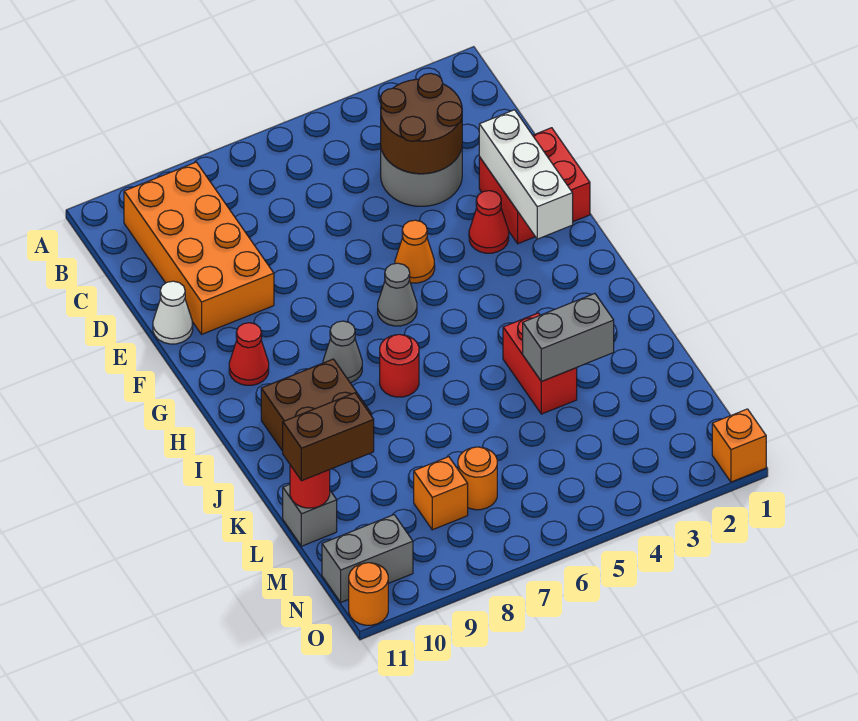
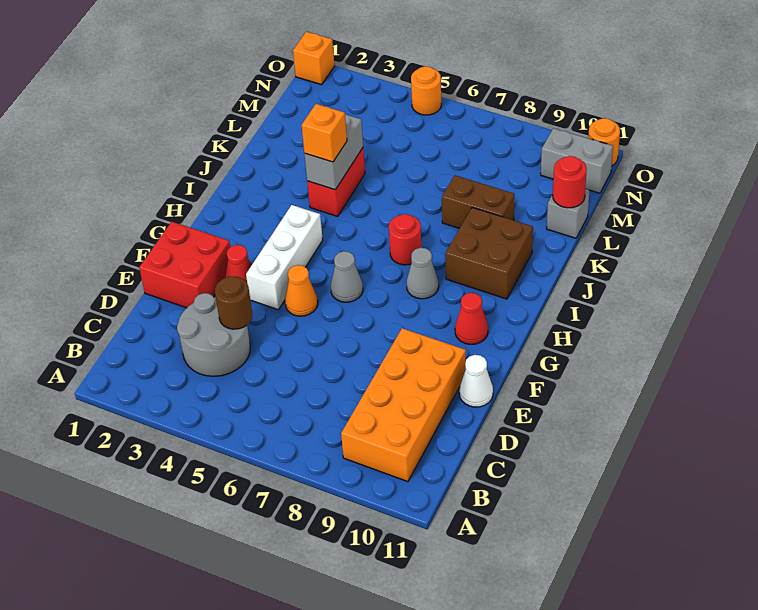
brown 2x2 round brick [381,73,462,174] -> brown 1x1 round brick [215,276,252,329]
white 1x3 brick [479,110,573,239] -> white 1x3 brick moved to [246,205,323,310]
grey 1x2 brick [523,294,614,381] -> grey 1x2 brick turned to [304,114,363,190]
brown 1x2 brick [283,393,374,481] -> brown 1x2 brick moved to [442,175,515,229]
orange 1x1 round brick [458,447,497,510] -> orange 1x1 round brick moved to [411,66,441,115]
orange 1x1 brick [414,457,468,530] -> orange 1x1 brick moved to [302,104,347,162]

